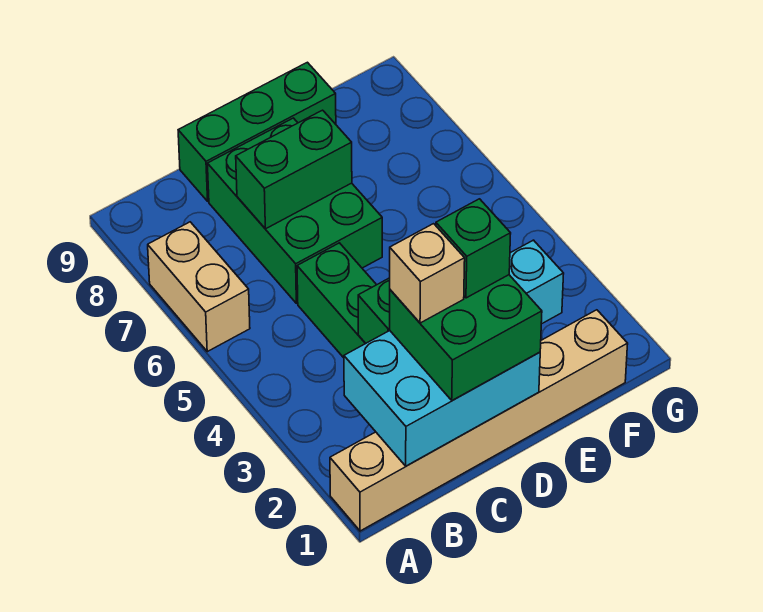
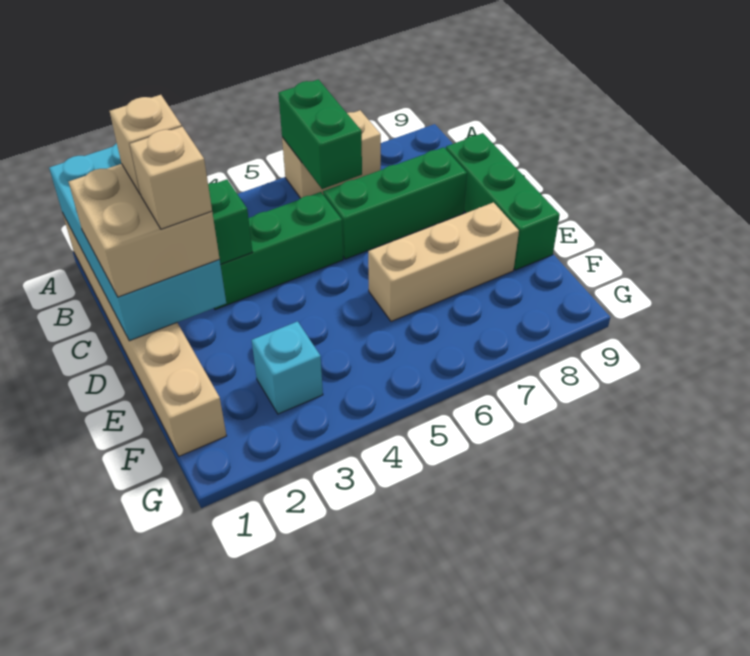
cyan 2x3 brick [344,331,540,466] -> cyan 2x4 brick [49,143,226,341]
green 2x2 brick [390,275,542,401] -> tan 2x2 brick [69,164,220,297]
green 2x3 brick [207,118,382,303] -> green 1x3 brick [323,147,467,259]
green 1x2 brick [236,110,352,229] -> green 1x2 brick moved to [278,79,362,189]
green 1x1 brick [436,199,511,298] -> tan 1x1 brick [130,127,212,229]
none -> tan 1x3 brick [368,202,519,321]

